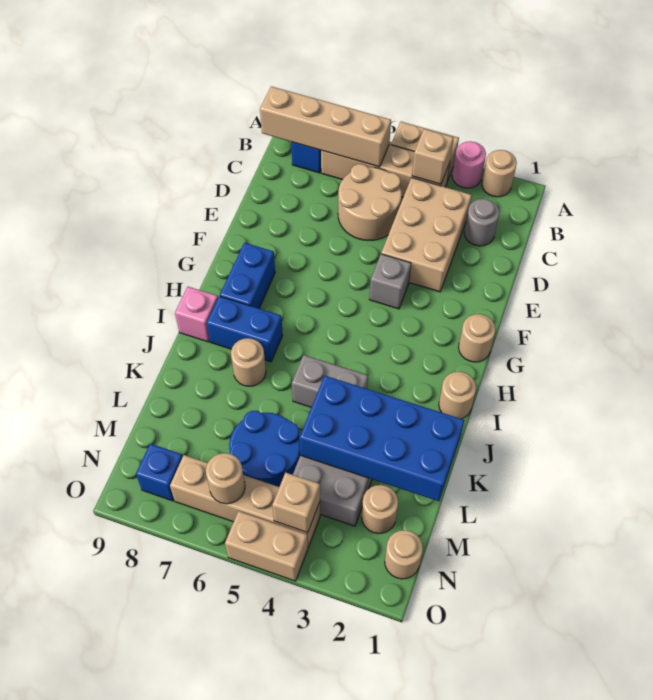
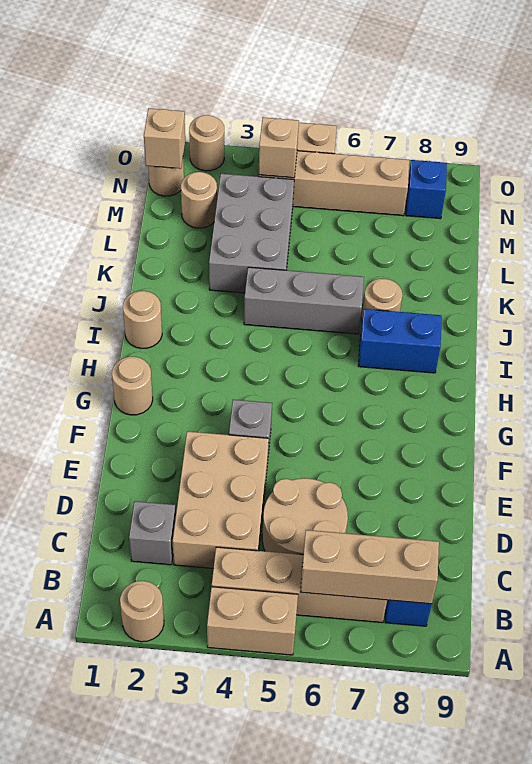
pink 1x1 round brick [452,141,486,188] -> none
tan 1x1 brick [412,129,454,184] -> tan 1x1 brick moved to [144,108,185,169]
tan 1x4 brick [260,86,391,167] -> tan 1x3 brick [300,530,439,604]
grey 1x1 round brick [464,199,499,246] -> grey 1x1 brick [129,501,176,565]
blue 1x2 brick [220,243,275,308] -> none
pink 1x1 brick [175,287,218,342] -> none
grey 1x2 brick [292,355,368,407] -> grey 1x3 brick [244,267,364,334]
blue 2x4 brick [299,376,464,501] -> none
blue 2x2 round brick [229,411,300,487] -> none
tan 1x1 round brick [206,453,245,504] -> tan 1x1 round brick moved to [189,115,224,171]

